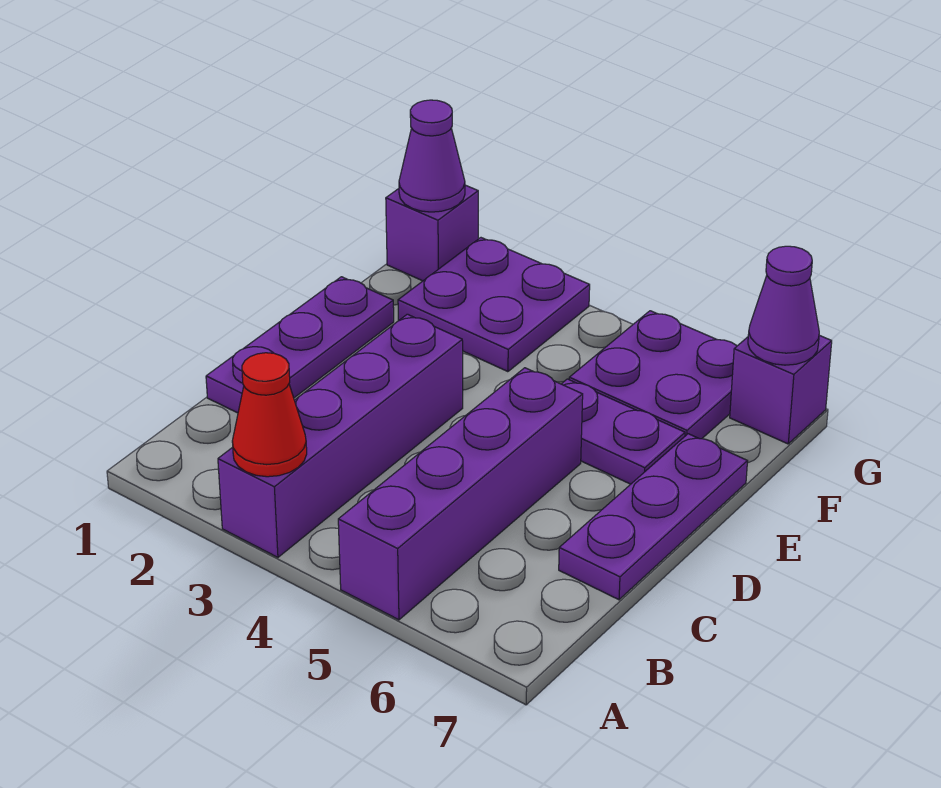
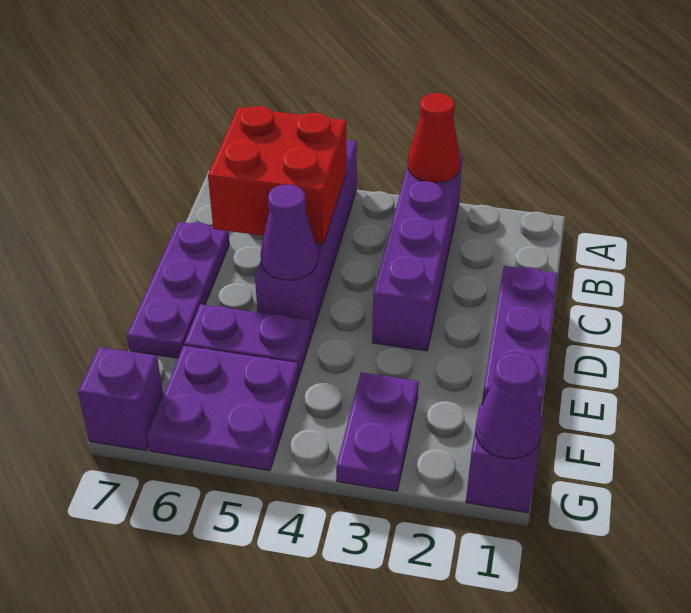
none -> red 2x2 brick [208,106,346,244]
purple 2x2 plate [398,238,590,372] -> purple 1x2 plate [336,372,419,491]
purple 1x1 cone [748,246,819,365] -> purple 1x1 cone moved to [261,185,318,280]

